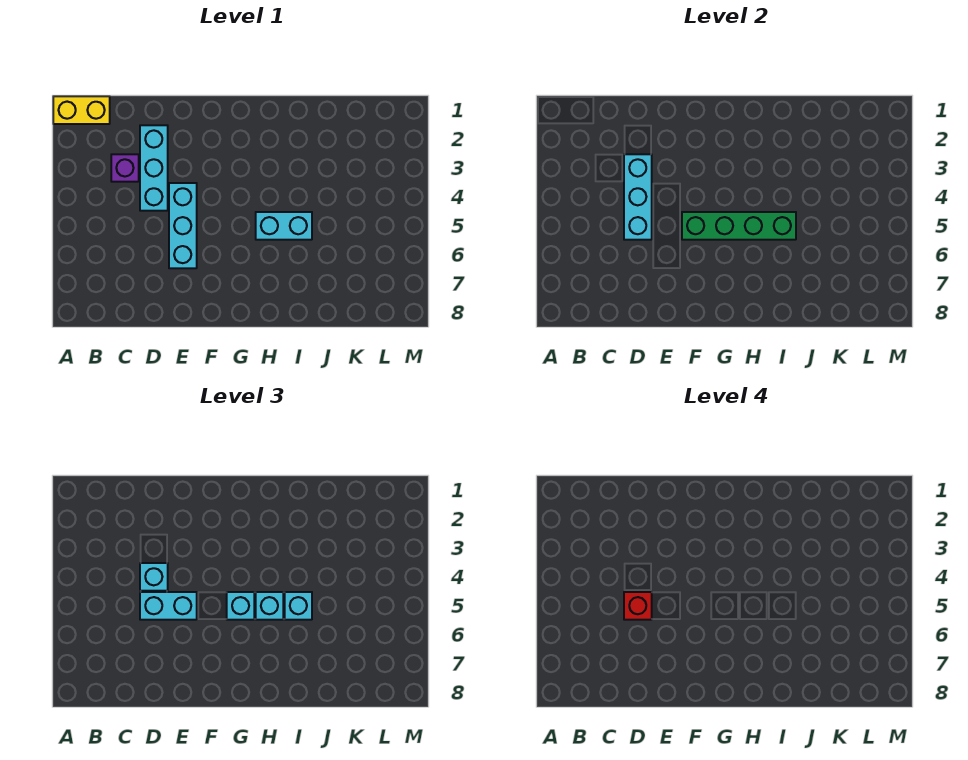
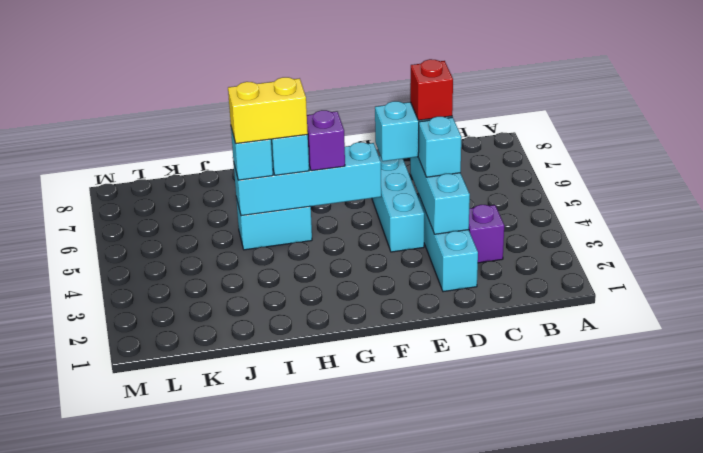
yellow 1x2 brick [53,96,110,124] -> yellow 1x2 brick moved to [228,77,308,144]
green 1x4 brick [682,212,796,240] -> cyan 1x4 brick [234,142,381,216]
cyan 1x1 brick [227,592,254,620] -> purple 1x1 brick [307,110,345,171]

